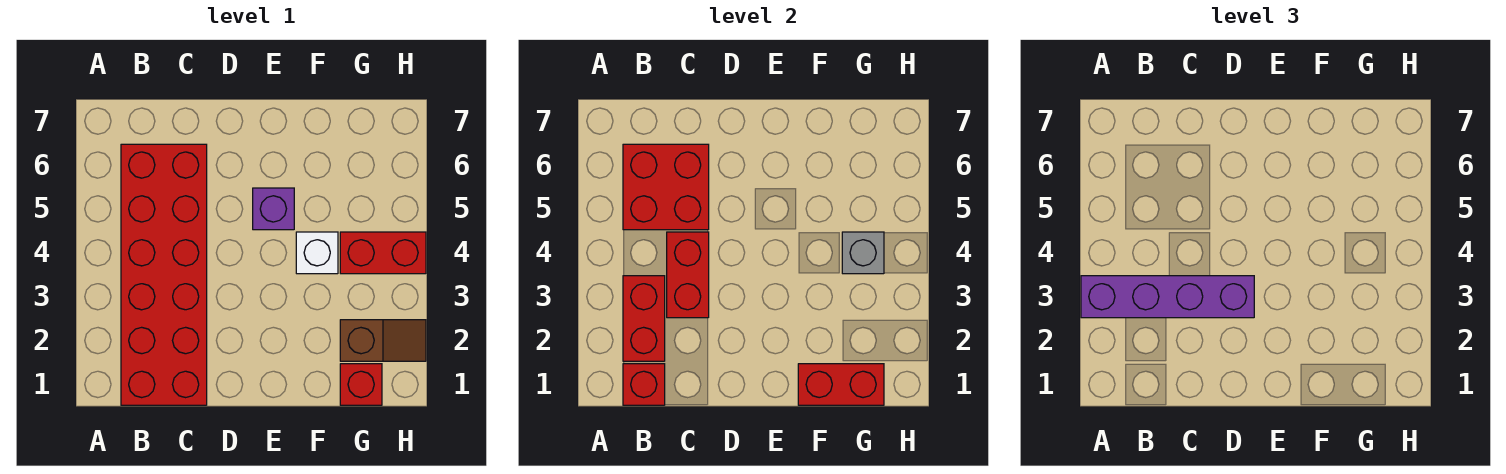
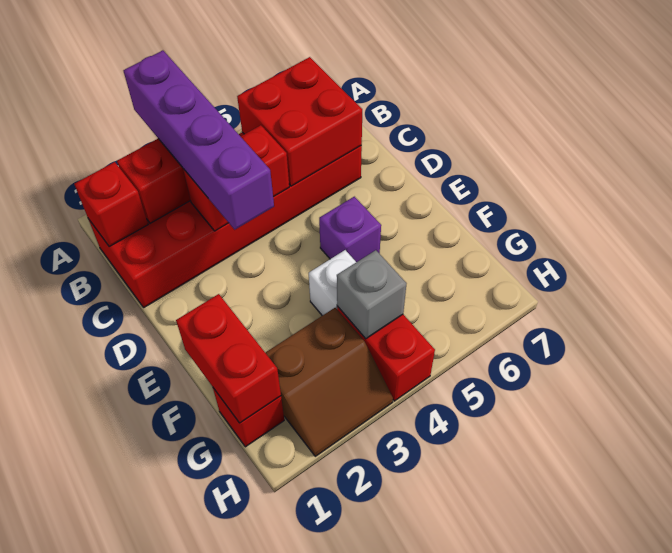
brown 1x2 slope [340,320,426,361] -> brown 2x2 slope [265,308,393,456]

